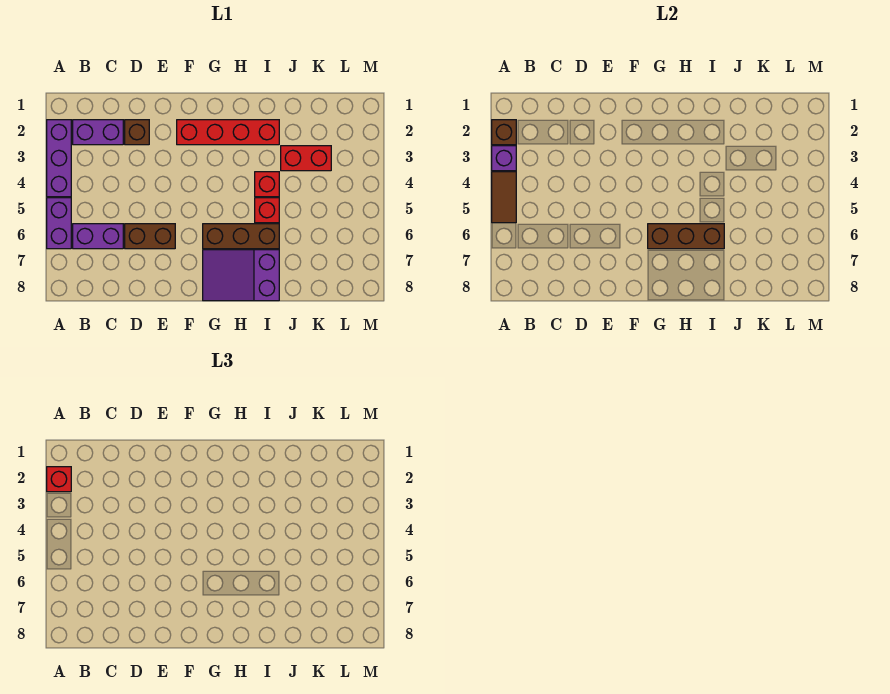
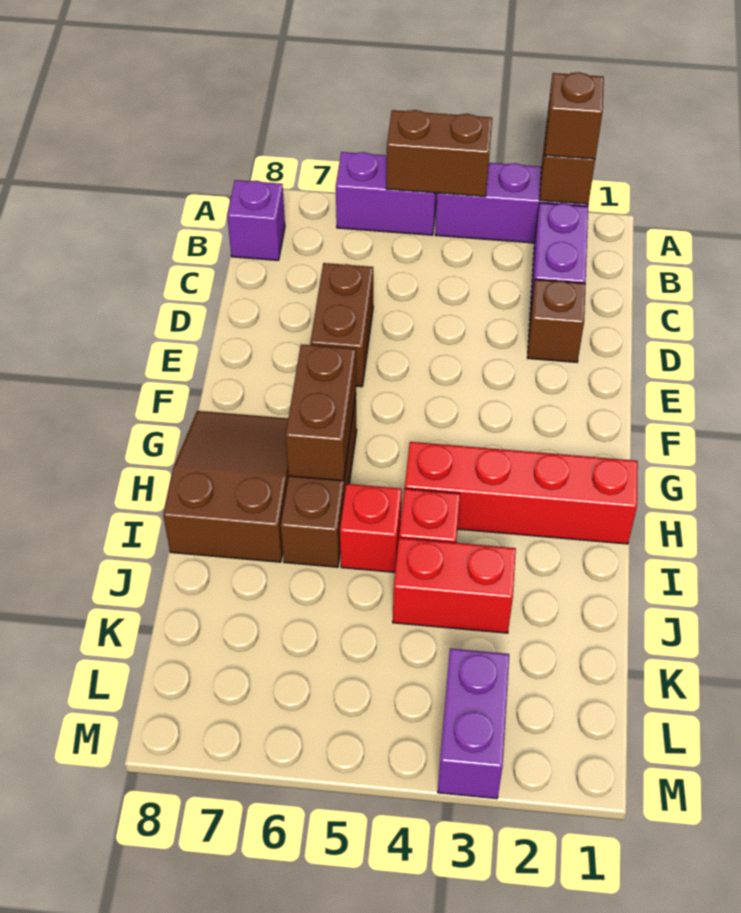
red 1x1 brick [47,467,71,492] -> brown 1x1 brick [545,72,604,159]
purple 1x1 brick [492,146,516,171] -> purple 1x1 brick moved to [227,180,285,260]
brown 1x2 tile [492,172,516,223] -> brown 1x2 brick [386,110,492,197]
purple 1x2 brick [73,224,123,249] -> purple 1x2 brick moved to [438,649,509,799]
red 1x4 brick [177,120,279,145] -> red 1x4 brick turned to [405,442,638,544]
brown 1x3 brick [648,224,724,249] -> brown 1x2 brick [286,344,356,481]
purple 2x3 slope [203,250,279,301] -> brown 2x3 slope [163,411,289,562]
red 1x2 brick [281,146,331,171] -> red 1x2 brick turned to [393,538,516,633]

